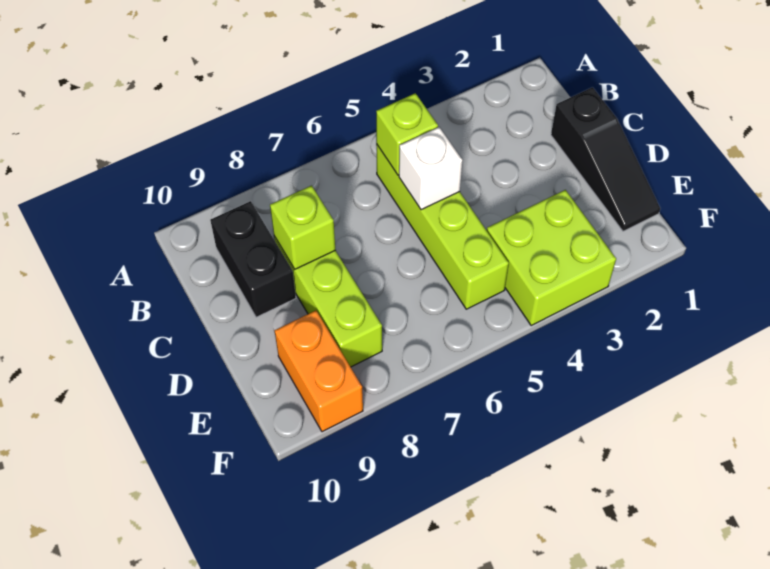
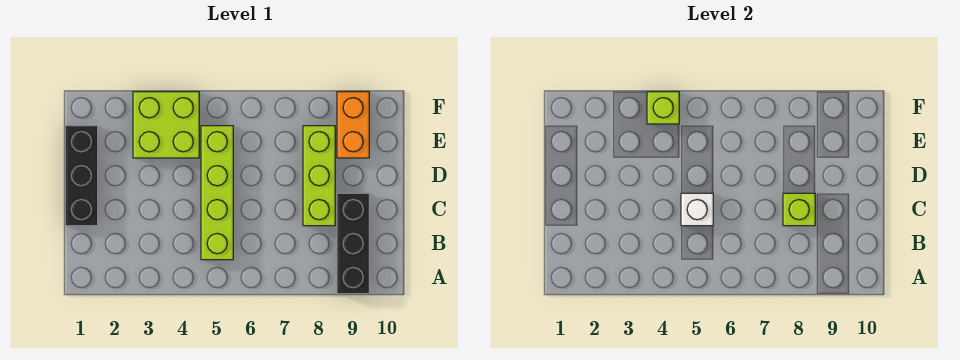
lime 1x1 brick [376,93,438,175] -> lime 1x1 brick moved to [647,92,679,124]
black 1x2 brick [210,201,296,317] -> black 1x3 brick [337,193,369,294]
black 1x3 slope [551,87,660,231] -> black 1x3 brick [65,126,98,226]

